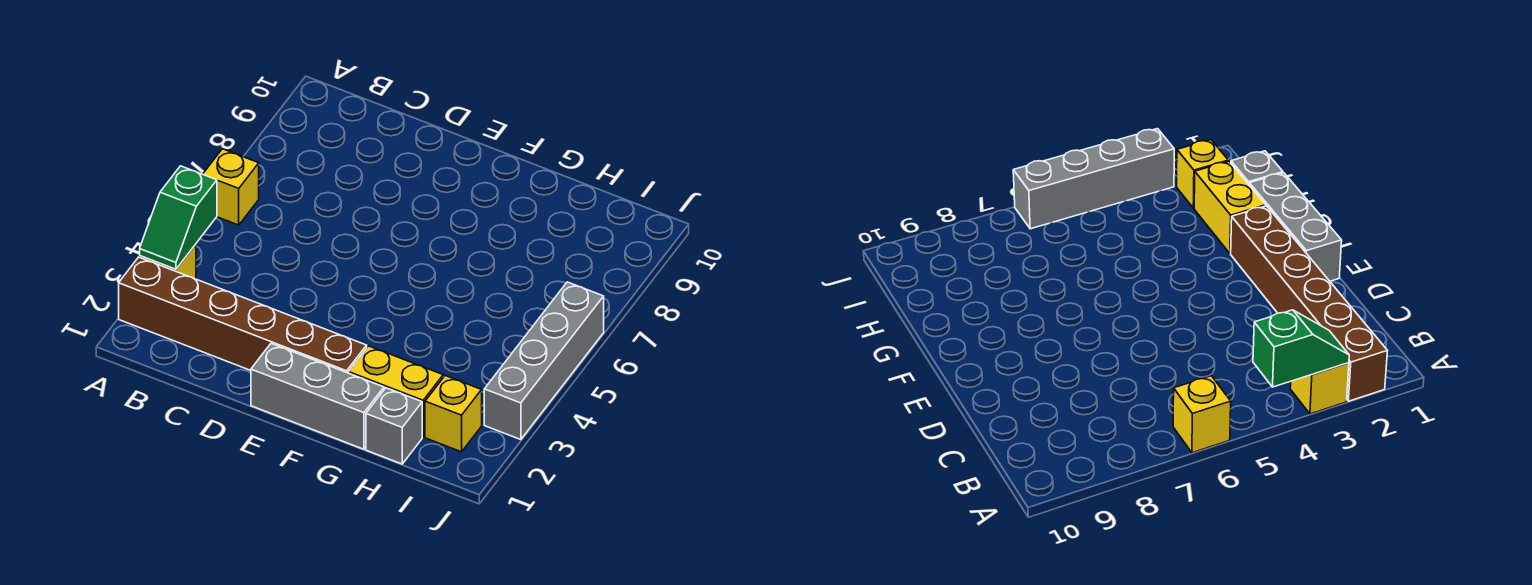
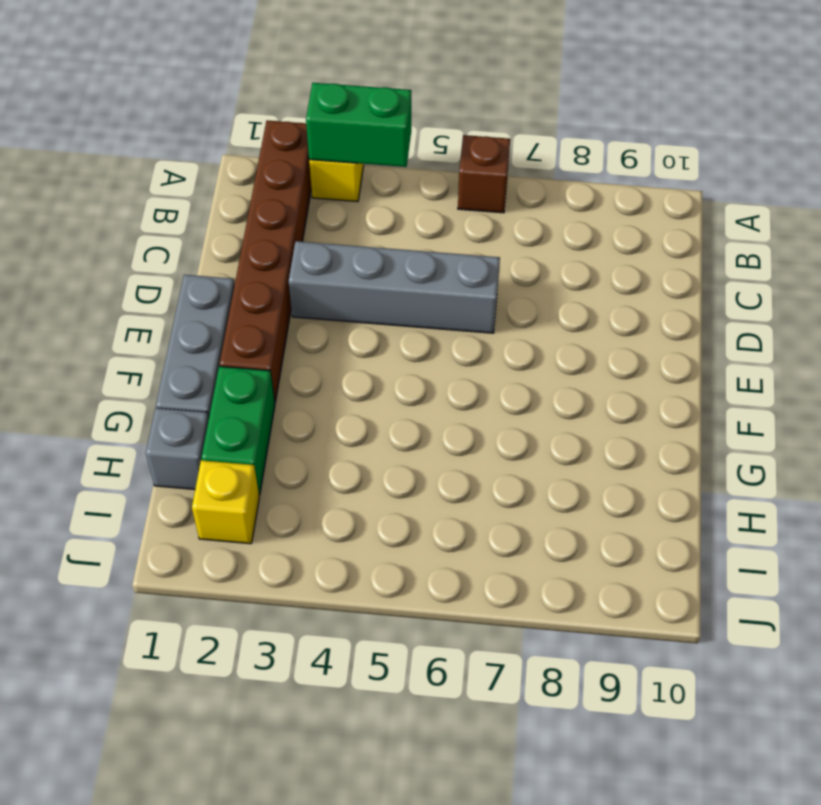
green 1x2 slope [140,166,217,269] -> green 1x2 brick [306,83,411,167]
yellow 1x1 brick [203,149,259,225] -> brown 1x1 brick [458,135,510,213]
yellow 1x2 brick [348,346,443,437] -> green 1x2 brick [201,366,275,495]
grey 1x4 brick [484,282,604,440] -> grey 1x4 brick moved to [289,241,500,333]

